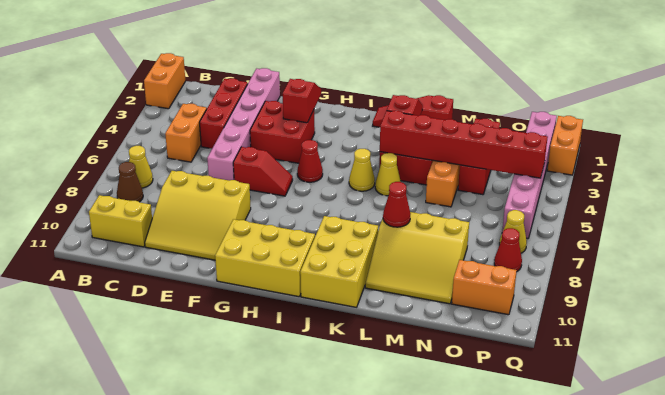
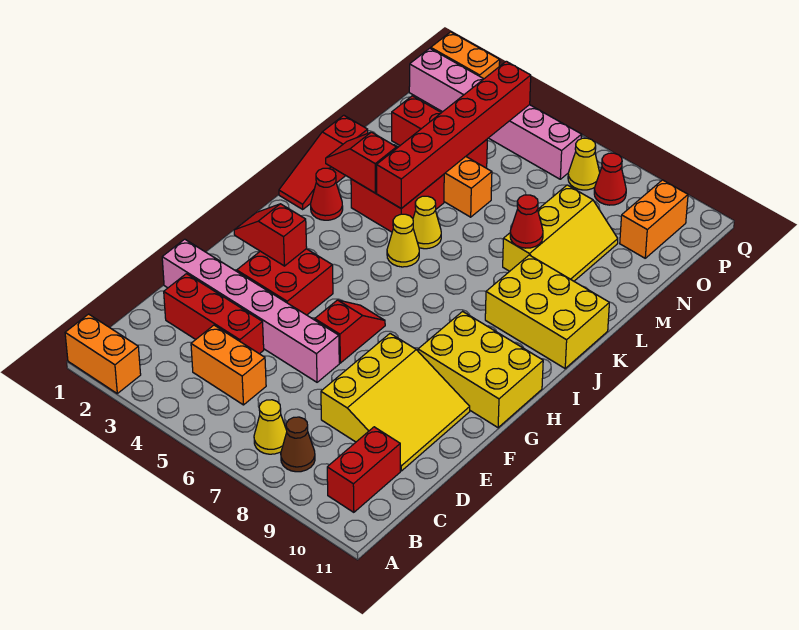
yellow 1x2 brick [89,195,152,247] -> red 1x2 brick [327,427,400,512]
yellow 2x3 brick [215,219,315,297] -> yellow 2x3 brick turned to [418,311,543,428]
red 1x1 cone [297,140,323,182] -> red 1x1 cone moved to [311,168,343,220]
yellow 3x3 slope [365,212,469,304] -> yellow 2x3 slope [503,185,618,281]

